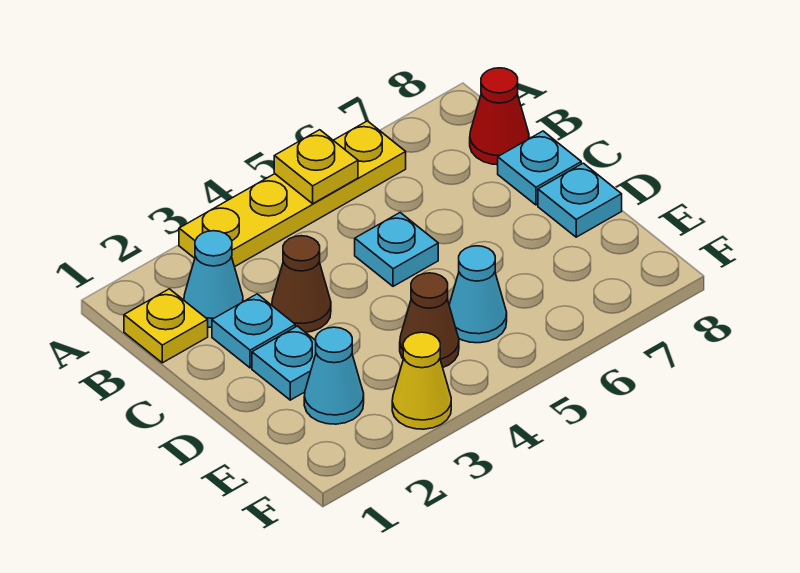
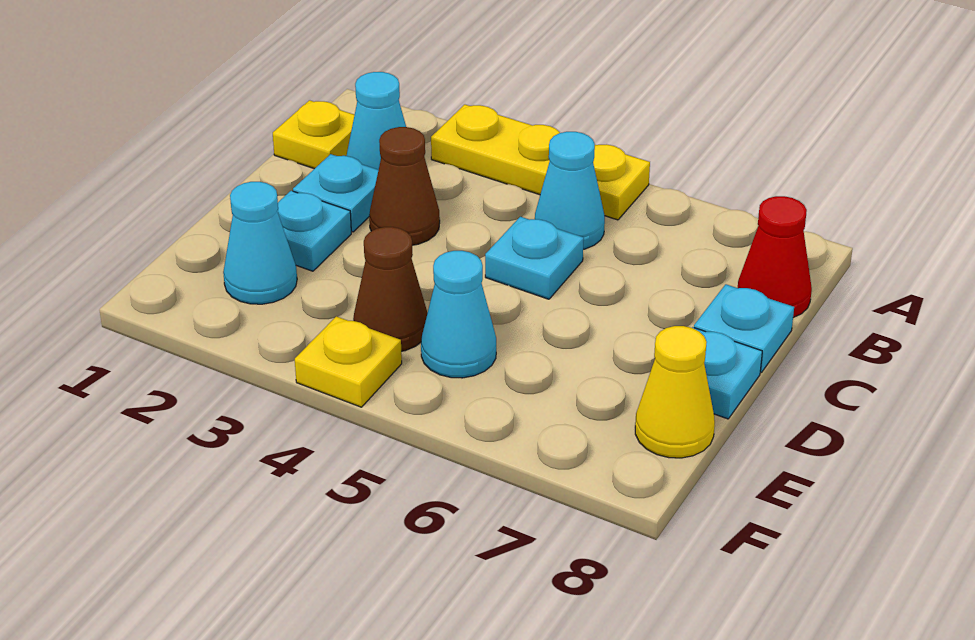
yellow 1x4 plate [179,121,406,267] -> yellow 1x3 plate [431,105,650,220]
yellow 1x1 plate [274,130,358,204] -> yellow 1x1 plate moved to [295,316,402,407]
none -> cyan 1x1 cone [535,132,605,249]
yellow 1x1 cone [392,332,451,429] -> yellow 1x1 cone moved to [635,326,715,458]

